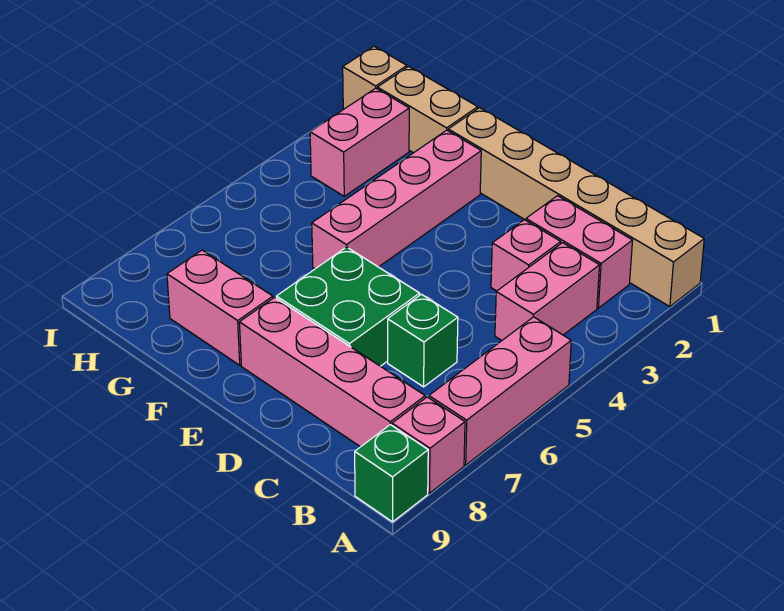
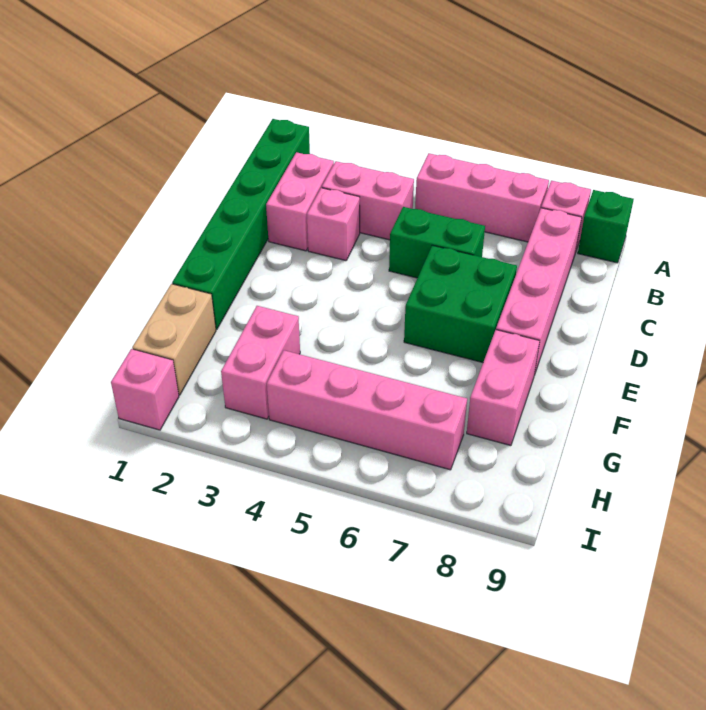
tan 1x6 brick [448,108,704,307] -> green 1x6 brick [172,119,310,330]
green 1x1 brick [388,294,458,387] -> green 1x2 brick [389,207,485,278]
pink 1x4 brick [312,130,481,269] -> pink 1x4 brick moved to [267,350,467,470]
pink 1x2 brick [310,88,409,196] -> pink 1x2 brick turned to [221,306,300,419]
tan 1x1 brick [343,47,407,109] -> pink 1x1 brick [111,349,179,430]

